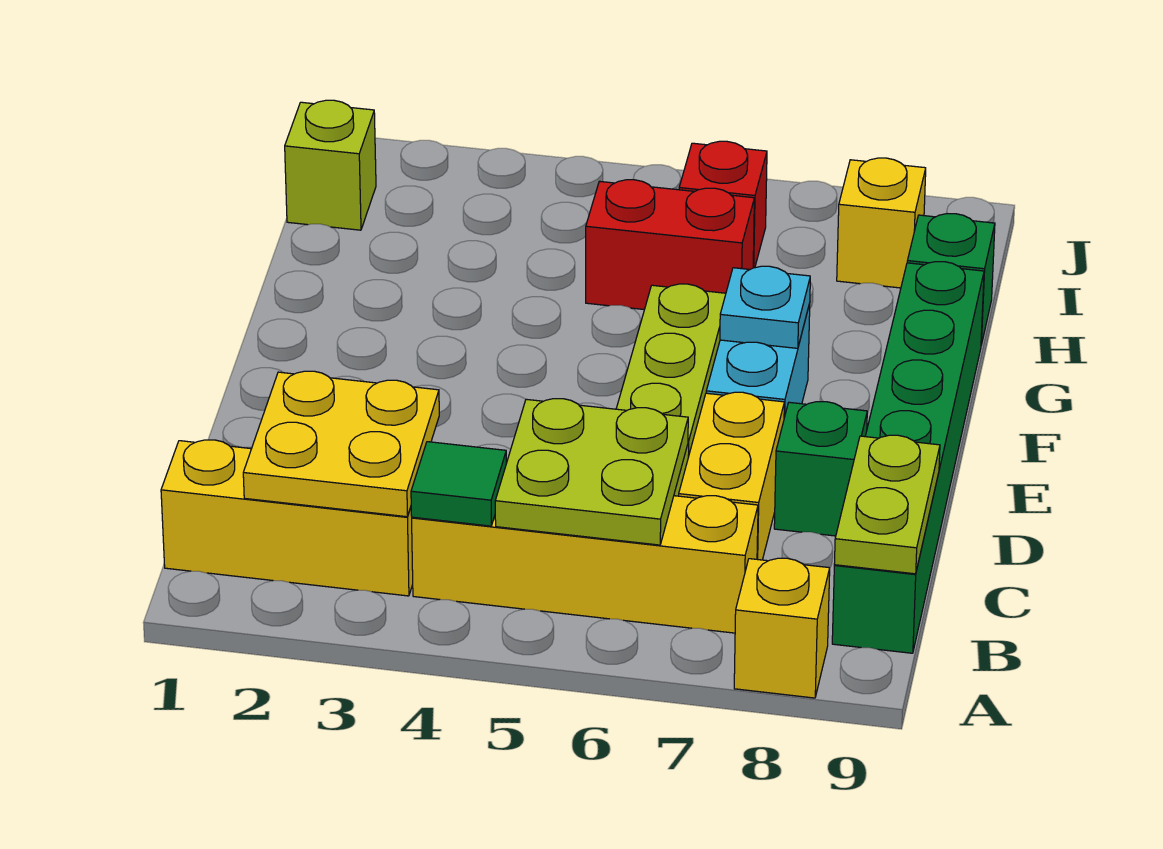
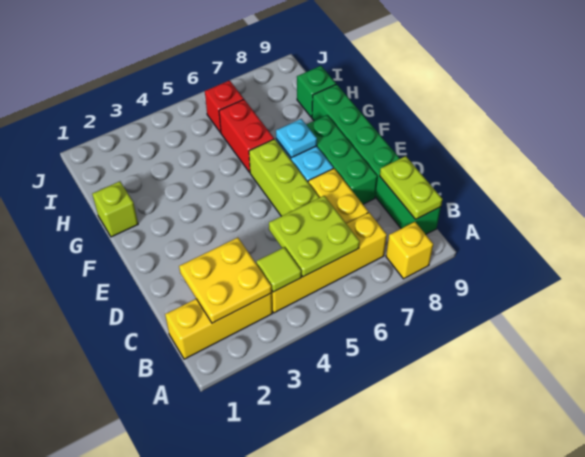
green 1x1 tile [411,442,506,526] -> lime 1x1 tile [256,247,301,292]
green 1x1 brick [774,402,867,536] -> green 1x3 brick [306,115,377,204]
red 1x2 brick [586,179,754,310] -> red 1x2 brick turned to [219,100,274,172]
lime 1x1 brick [285,100,376,230] -> lime 1x1 brick moved to [92,181,138,237]
yellow 1x1 brick [837,158,926,288] -> none

